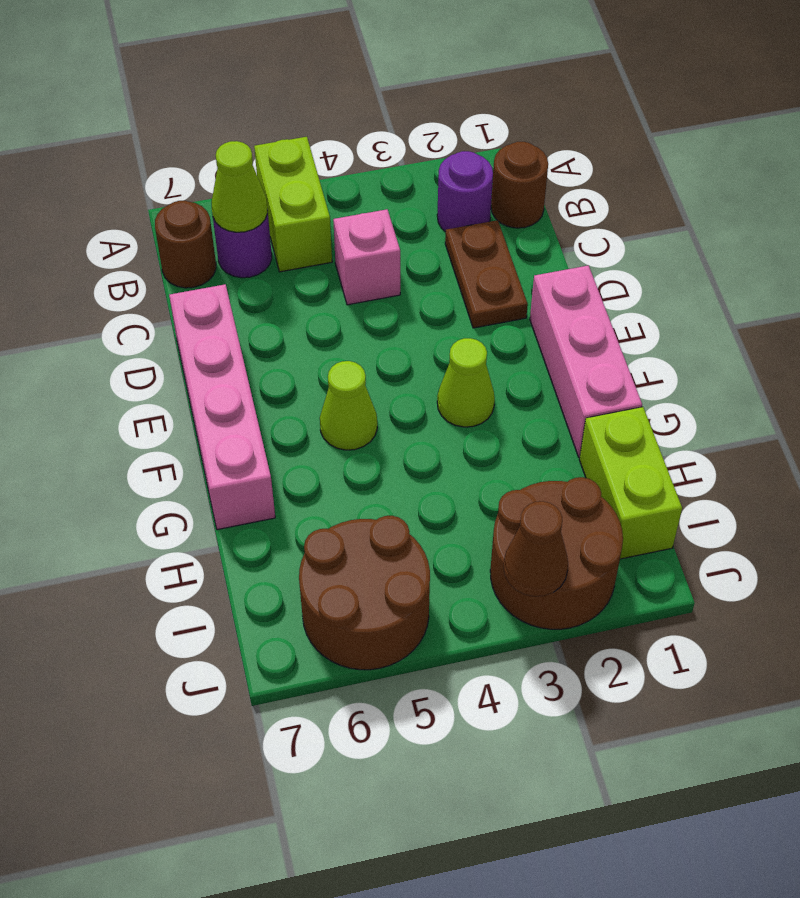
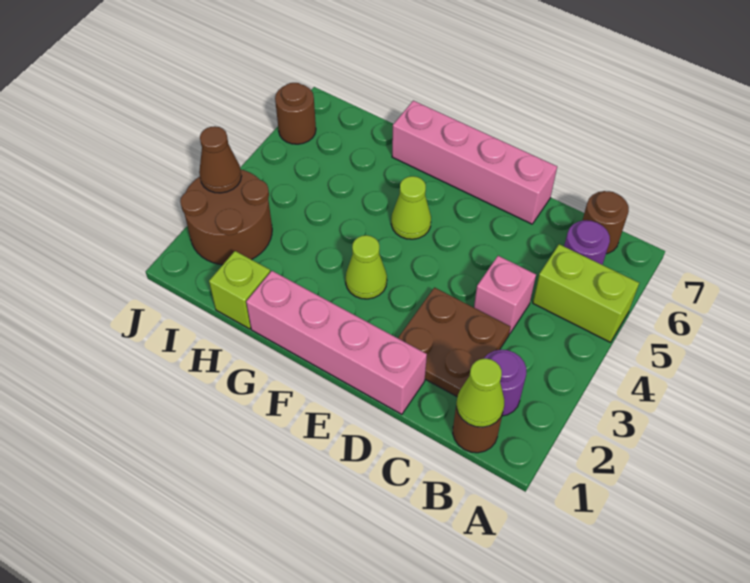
lime 1x1 cone [212,141,268,232] -> lime 1x1 cone moved to [456,358,504,427]
brown 1x2 plate [445,220,528,328] -> brown 2x2 plate [398,288,511,396]
pink 1x3 brick [530,265,642,458] -> pink 1x4 brick [246,271,427,414]
lime 1x2 brick [580,407,682,559] -> lime 1x1 brick [209,251,270,329]
brown 2x2 round brick [299,516,430,670] -> brown 1x1 round brick [275,83,316,144]

